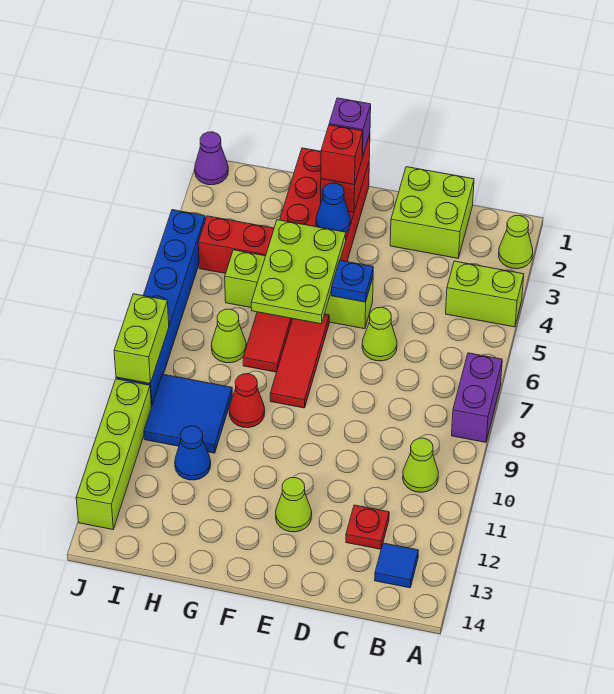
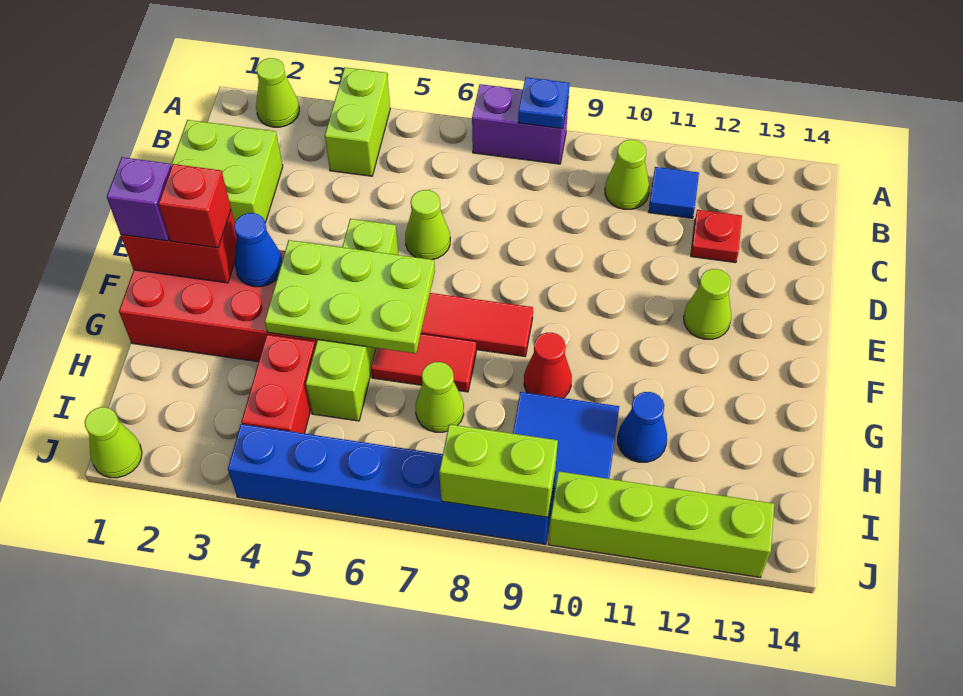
blue 1x1 tile [375,543,418,588] -> blue 1x1 tile moved to [649,167,699,218]
blue 1x1 plate [332,260,373,302] -> blue 1x1 plate moved to [518,77,569,129]
purple 1x1 cone [195,132,228,185] -> lime 1x1 cone [85,407,142,478]

